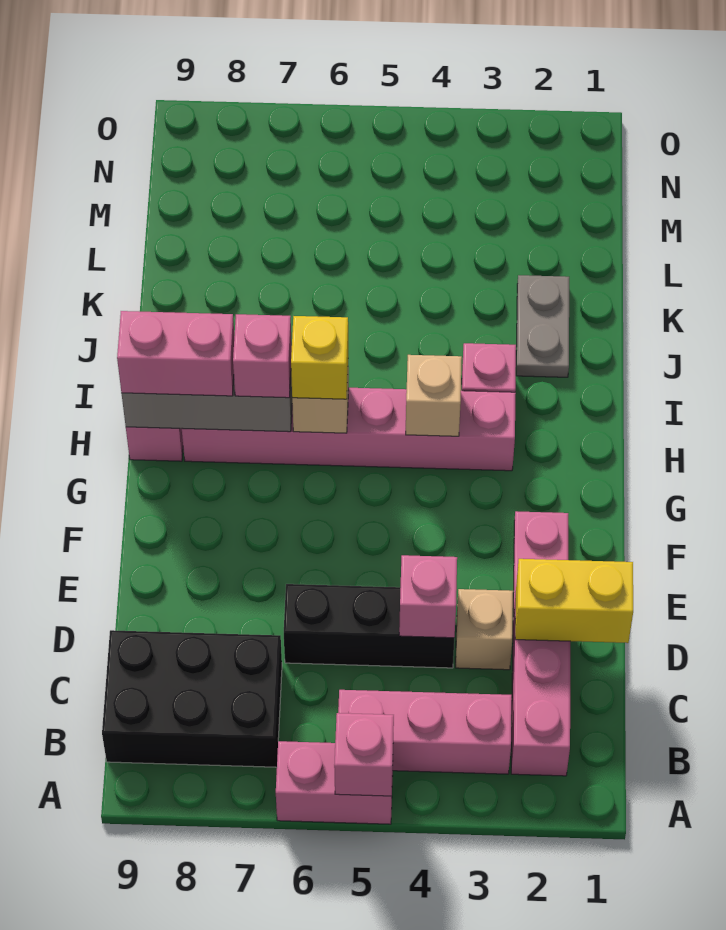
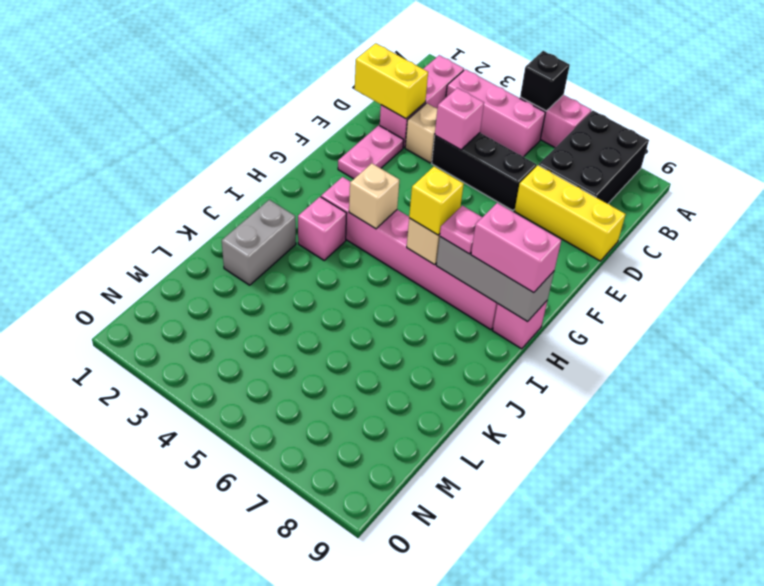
pink 1x1 brick [334,713,394,796] -> black 1x1 brick [520,51,570,111]
black 2x3 brick [102,630,282,767] -> black 2x3 brick turned to [539,111,649,204]
none -> yellow 1x3 brick [514,165,626,261]
pink 1x1 brick [233,314,292,398] -> pink 1x1 plate [440,206,482,254]
grey 1x2 plate [516,275,569,377] -> grey 1x2 brick [222,200,296,285]

